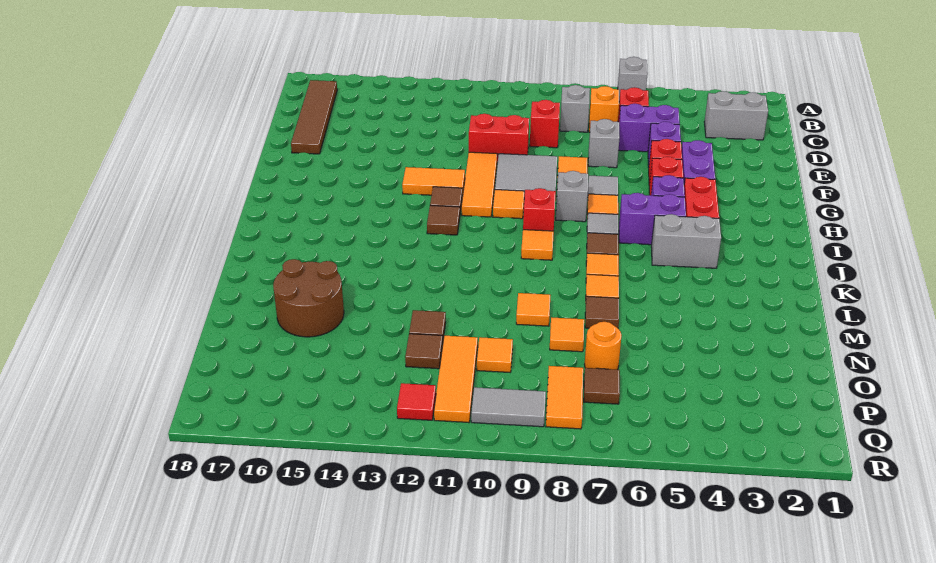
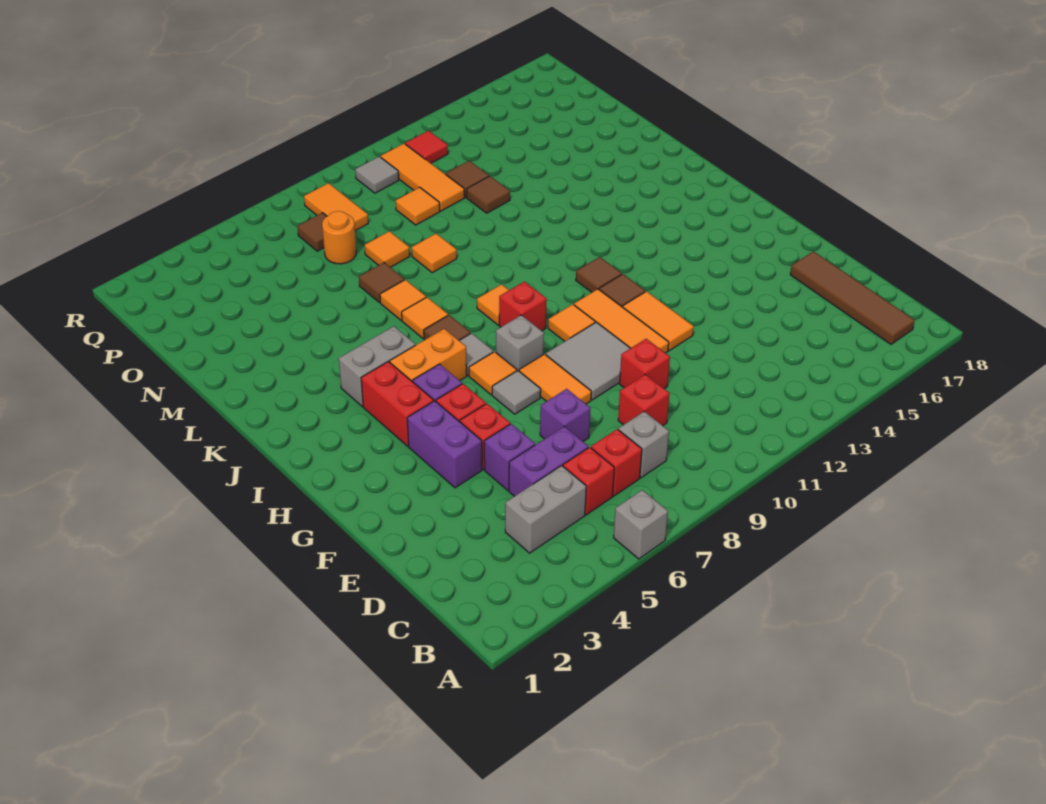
grey 1x2 brick [704,91,768,140] -> grey 1x2 brick moved to [505,466,586,553]
orange 1x1 brick [589,86,619,132] -> red 1x1 brick [591,429,642,496]
grey 1x1 brick [588,119,620,168] -> purple 1x1 brick [540,389,590,441]
red 1x2 brick [469,114,529,162] -> red 1x1 brick [620,339,670,389]
orange 1x2 tile [402,167,465,196] -> orange 1x2 tile turned to [623,291,694,351]
purple 1x2 brick [619,193,686,245] -> orange 1x2 brick [390,329,467,382]
brown 2x2 round brick [273,259,344,337] -> none
grey 1x2 tile [471,387,546,427] -> grey 1x1 tile [355,157,399,193]

